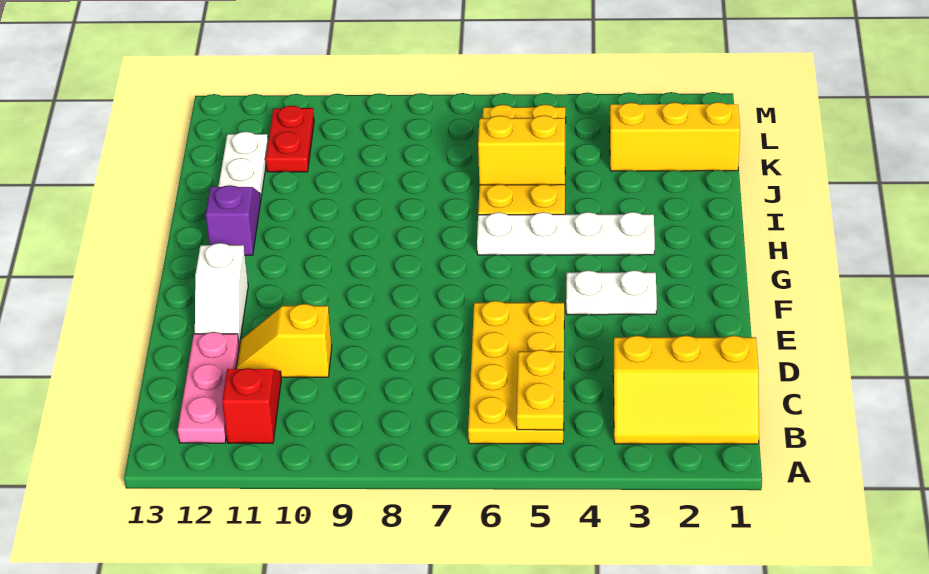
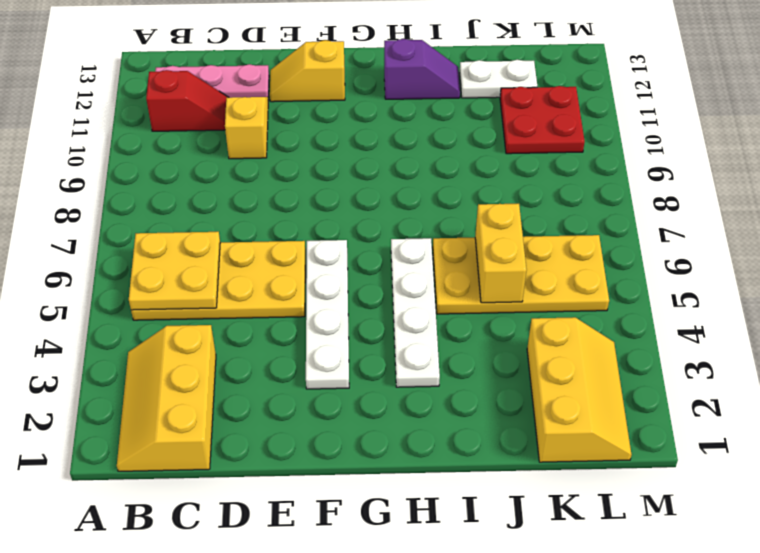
yellow 1x2 plate [517,350,564,430] -> yellow 2x2 plate [129,231,220,310]
white 1x2 slope [195,243,248,345] -> yellow 1x2 slope [270,40,345,102]
white 1x2 plate [566,270,657,315] -> white 1x4 plate [306,240,349,389]
red 1x2 plate [266,106,314,172] -> red 2x2 plate [500,86,585,154]

